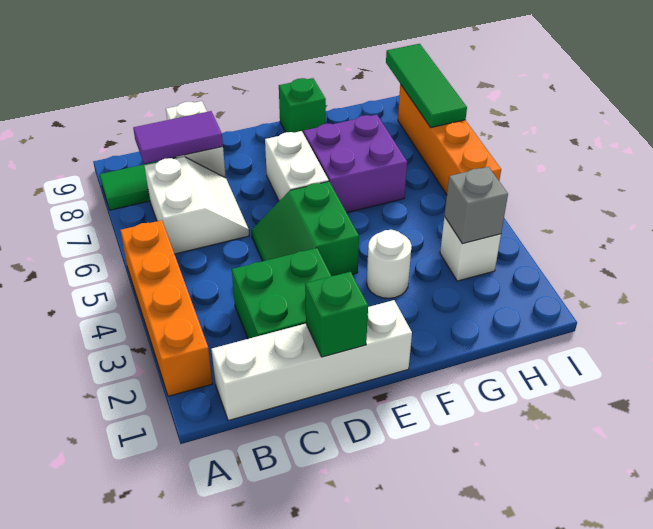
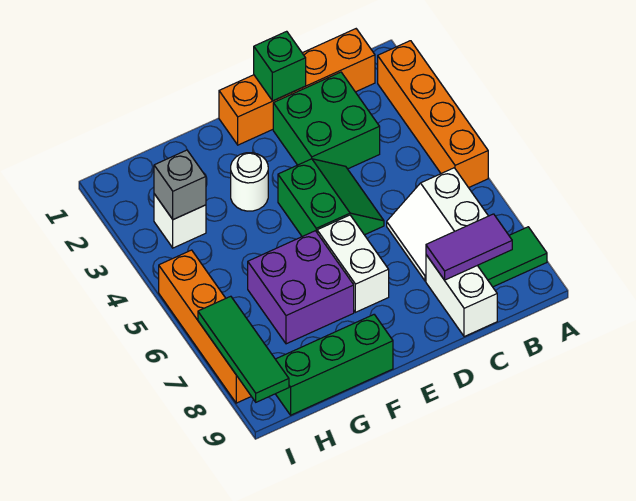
white 1x4 brick [211,300,412,421] -> orange 1x4 brick [219,29,375,145]
green 1x1 brick [279,78,326,134] -> green 1x3 brick [276,315,393,415]

